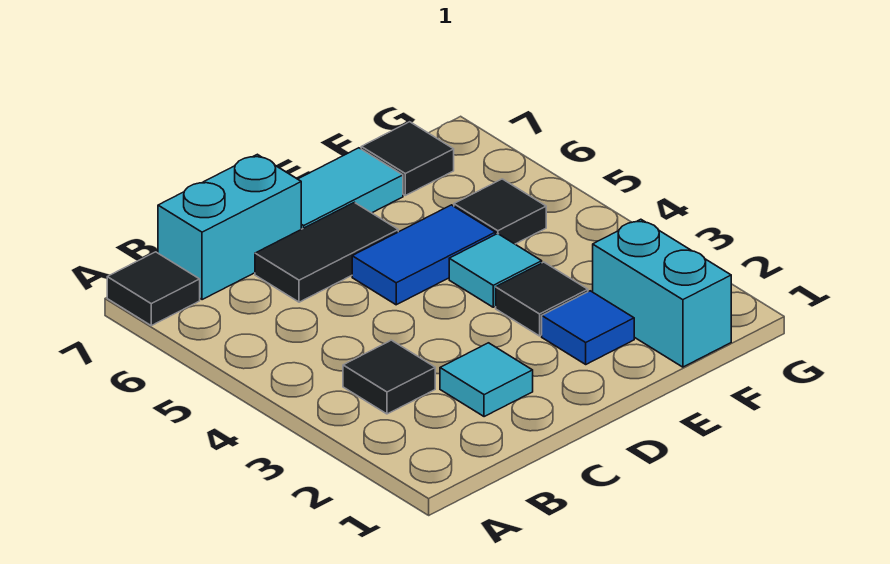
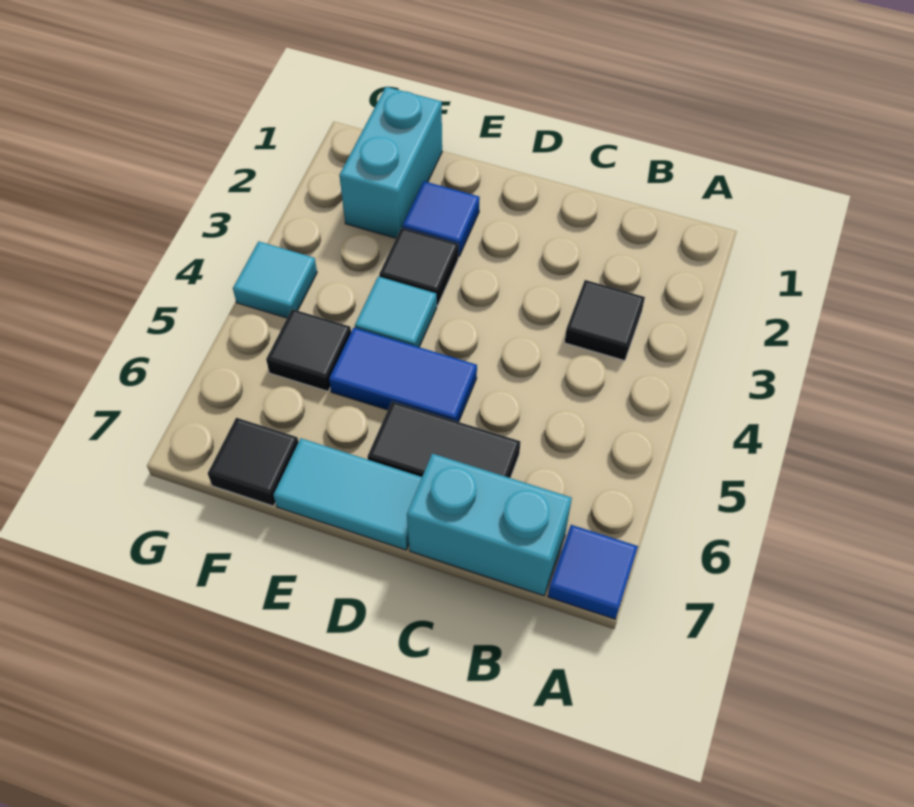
black 1x1 tile [107,252,200,326] -> blue 1x1 tile [548,525,638,619]
cyan 1x1 tile [440,343,533,417] -> cyan 1x1 tile moved to [233,241,317,318]

